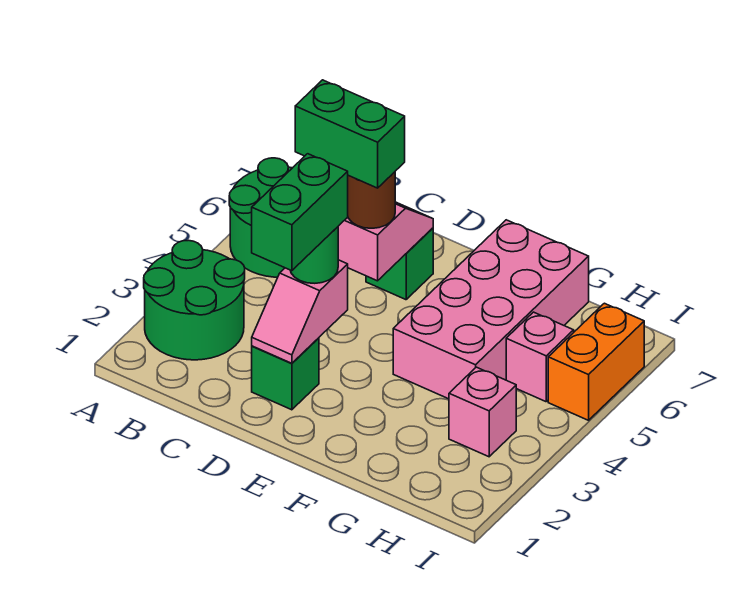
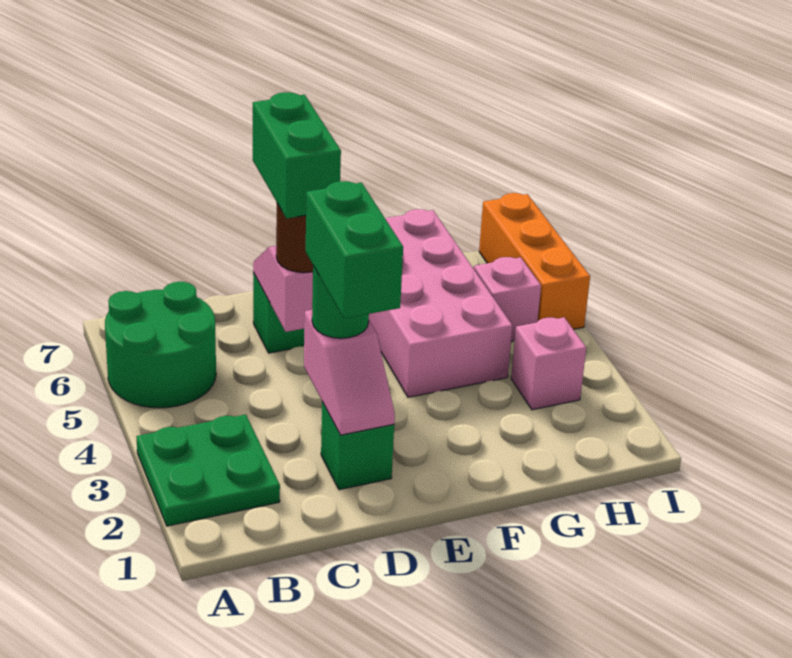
green 2x2 round brick [144,240,245,360] -> green 2x2 plate [136,414,280,526]
green 1x2 brick [295,80,405,188] -> green 1x2 brick turned to [253,92,341,219]
orange 1x2 brick [548,303,644,420] -> orange 1x3 brick [479,193,590,329]

